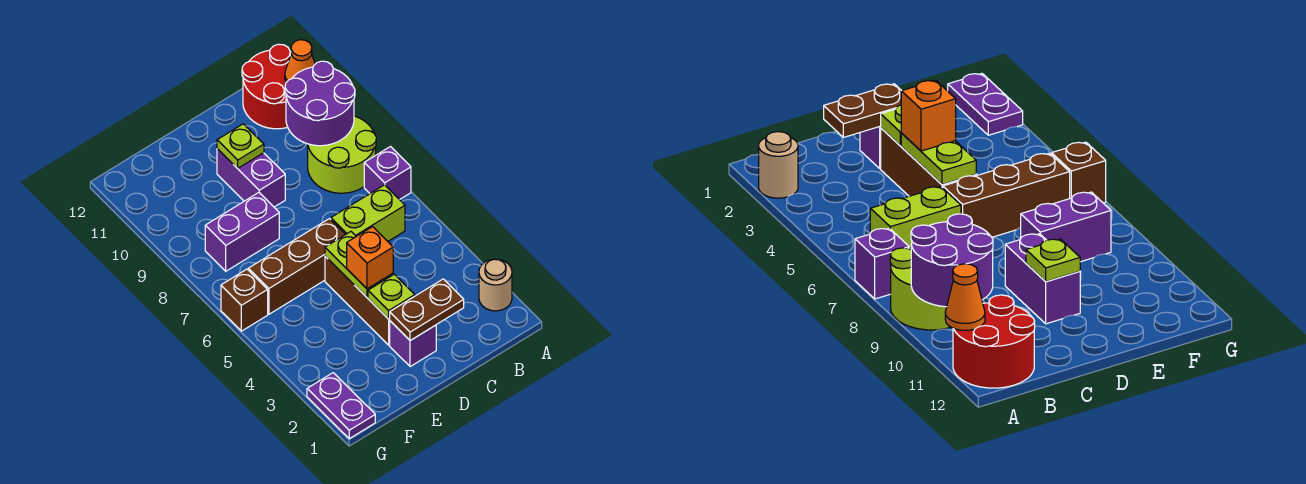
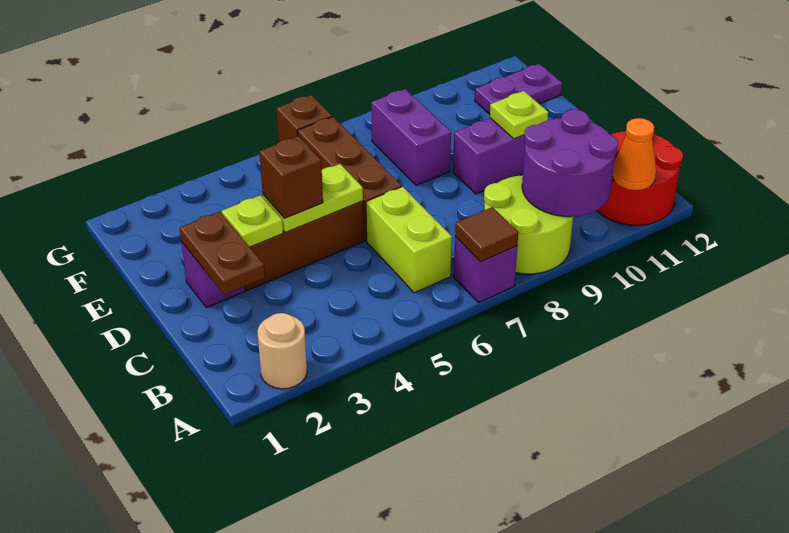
none -> brown 1x1 tile [455,207,518,262]
orange 1x1 brick [347,227,393,289] -> brown 1x1 brick [259,136,323,218]
purple 1x2 plate [307,373,375,439] -> purple 1x2 plate moved to [475,64,562,114]

